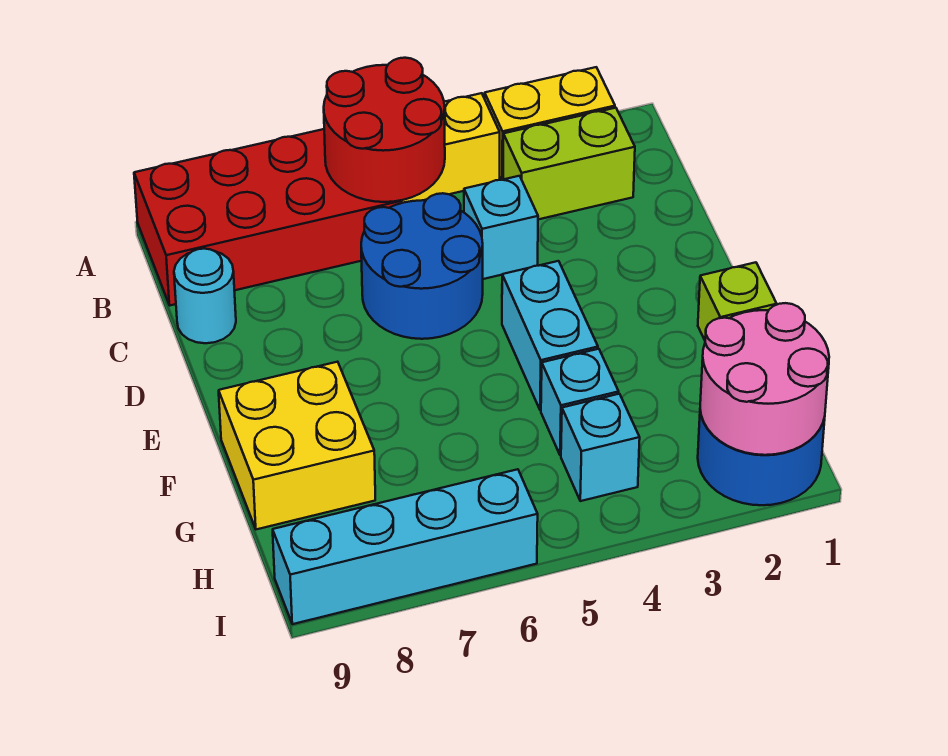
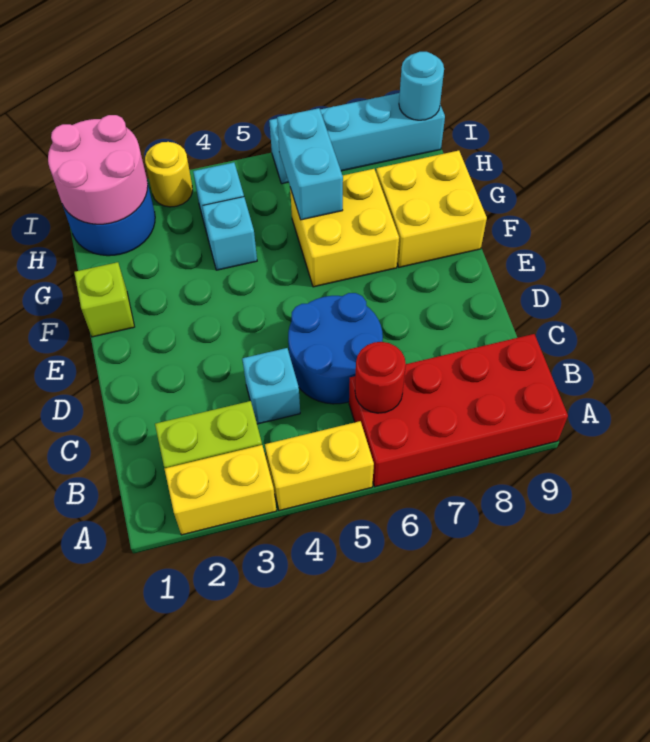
red 2x2 round brick [324,58,445,202] -> red 1x1 round brick [355,342,406,413]
cyan 1x1 round brick [174,249,236,343] -> cyan 1x1 round brick moved to [399,52,444,120]
cyan 1x2 brick [502,261,598,410] -> cyan 1x2 brick moved to [277,108,343,220]
none -> yellow 2x2 brick [290,169,399,287]
none -> yellow 1x1 round brick [145,142,193,207]

